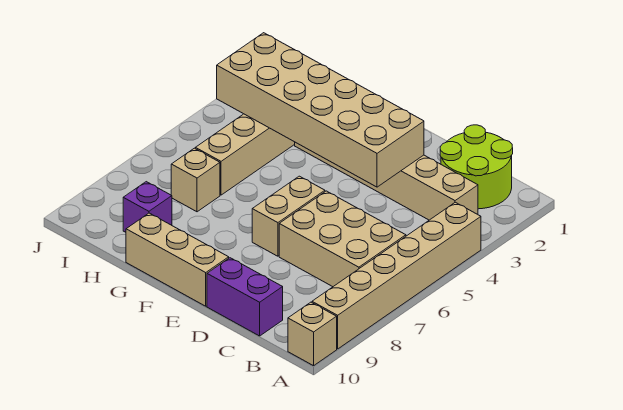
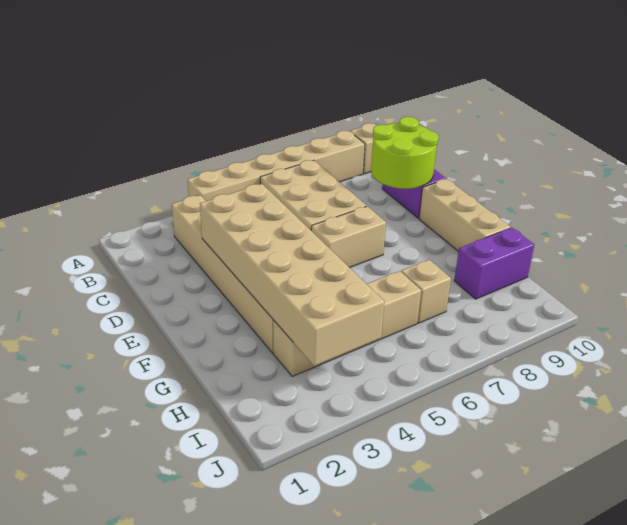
lime 2x2 round brick [440,125,513,209] -> lime 2x2 round brick moved to [371,117,439,189]
purple 1x1 brick [123,182,172,232] -> purple 1x2 brick [454,228,534,299]

